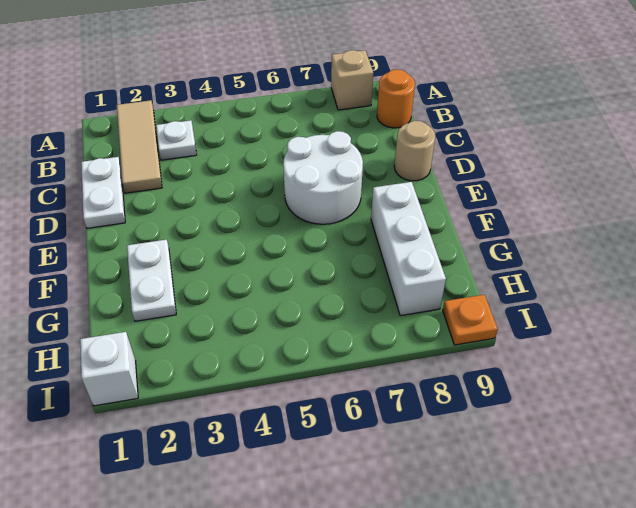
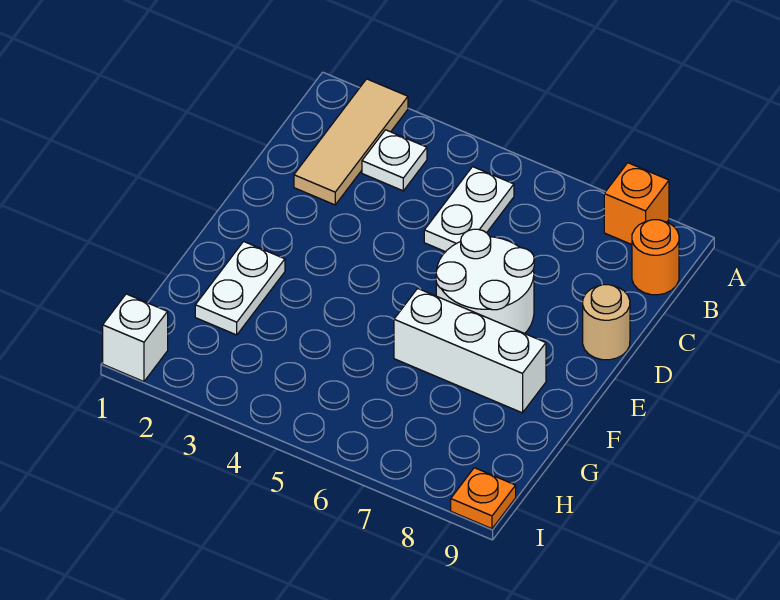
tan 1x1 brick [331,50,373,110] -> orange 1x1 brick [604,163,669,245]
white 1x2 plate [81,157,125,228] -> white 1x2 plate moved to [424,167,514,252]
white 1x3 brick [371,182,446,316] -> white 1x3 brick turned to [394,288,546,413]

